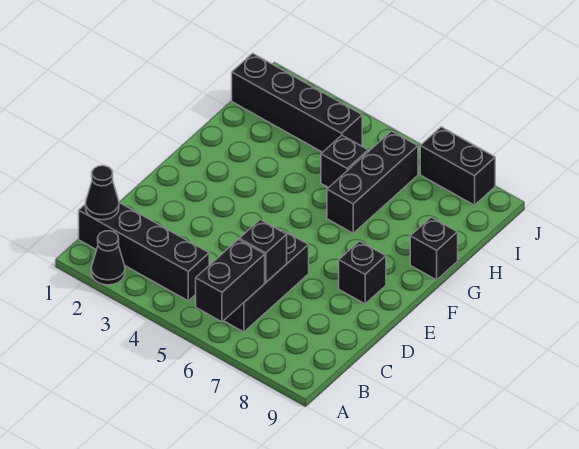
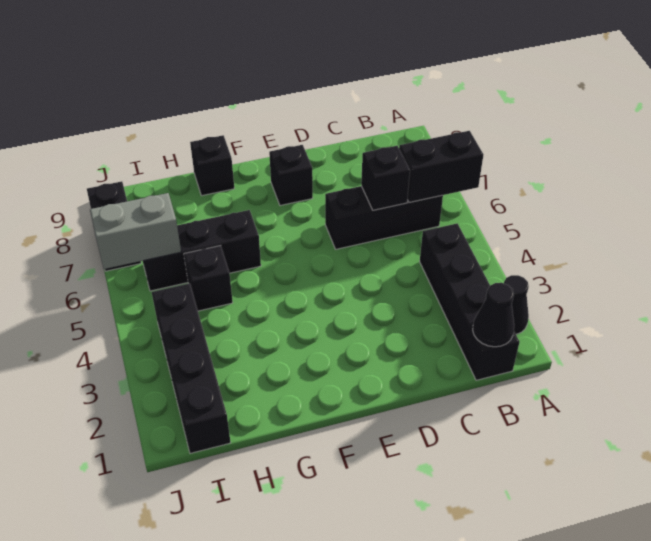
none -> grey 1x2 brick [90,193,181,269]

